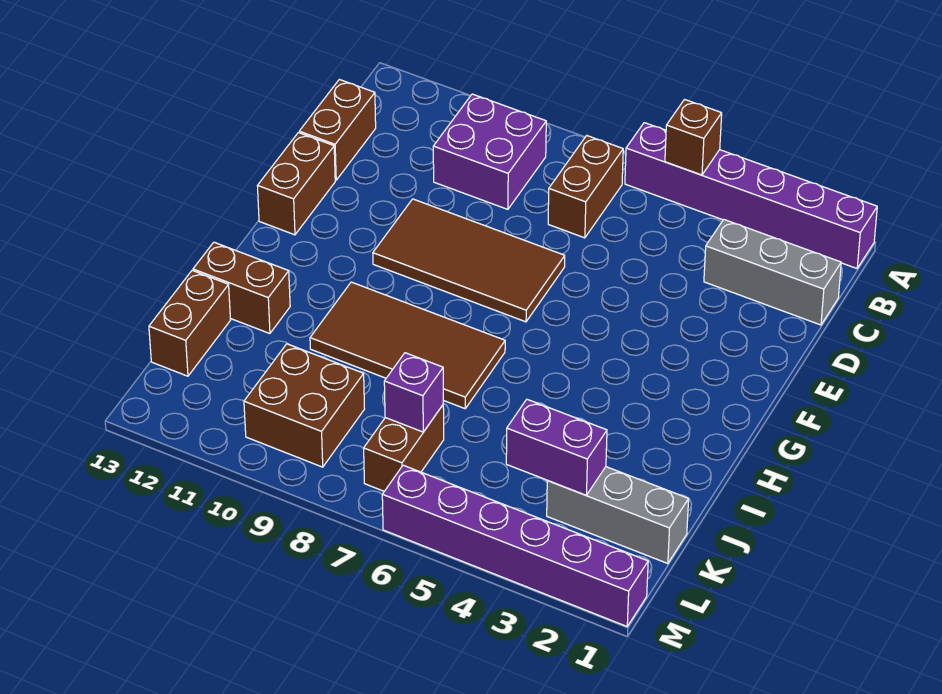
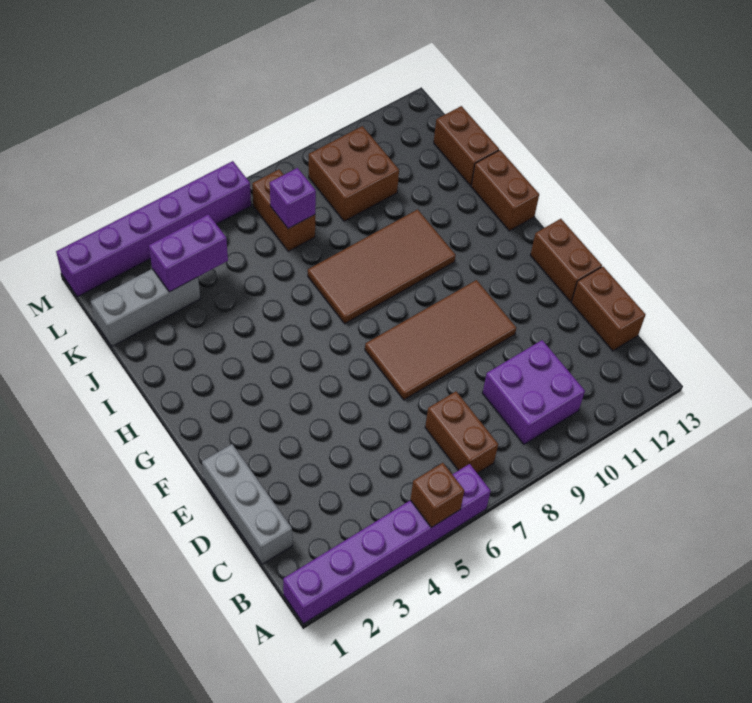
grey 1x3 brick [704,220,841,325] -> grey 1x3 brick turned to [202,444,292,564]
brown 1x2 brick [193,242,290,334] -> brown 1x2 brick turned to [471,150,539,231]

